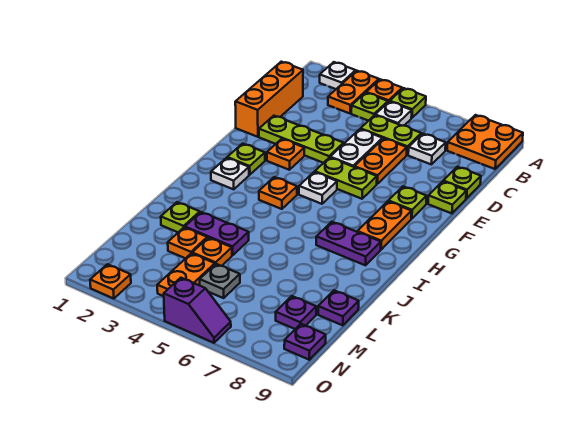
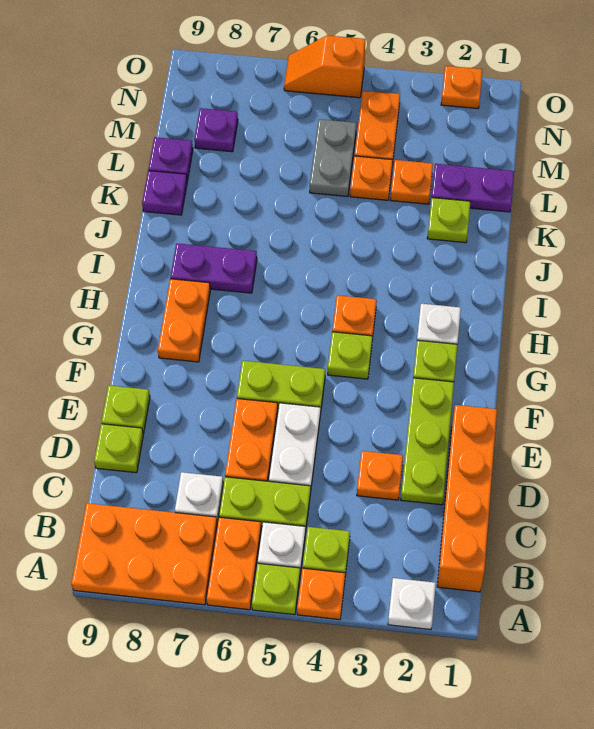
orange 1x2 plate [328,71,379,113] -> orange 1x2 plate moved to [207,517,261,610]
orange 2x2 plate [447,115,523,169] -> orange 2x3 plate [71,503,217,605]
orange 1x3 brick [235,62,303,137] -> orange 1x4 brick [437,405,497,592]
lime 1x3 plate [259,116,344,163] -> lime 1x3 plate turned to [401,378,454,505]
orange 1x1 plate [267,139,304,170] -> orange 1x1 plate moved to [357,451,403,500]
lime 1x1 plate [388,187,427,219] -> lime 1x1 plate moved to [328,332,372,379]
white 1x1 plate [299,172,337,204] -> none
purple 1x2 plate [185,212,249,255] -> purple 1x2 plate moved to [432,164,514,212]
grey 1x1 plate [200,264,240,298] -> grey 1x2 plate [310,119,357,197]
purple 1x1 plate [284,324,326,360] -> purple 1x1 plate moved to [142,171,187,215]
purple 1x2 slope [164,278,231,343] -> orange 1x2 slope [284,35,365,98]

